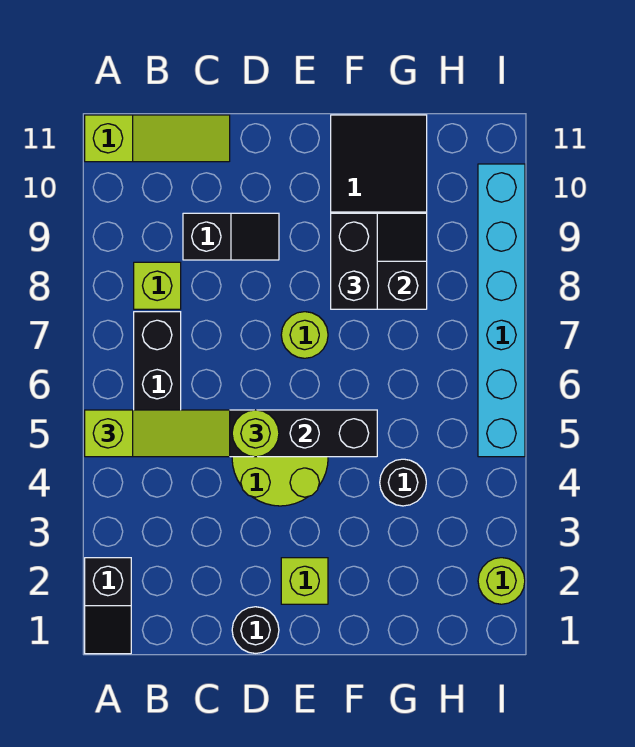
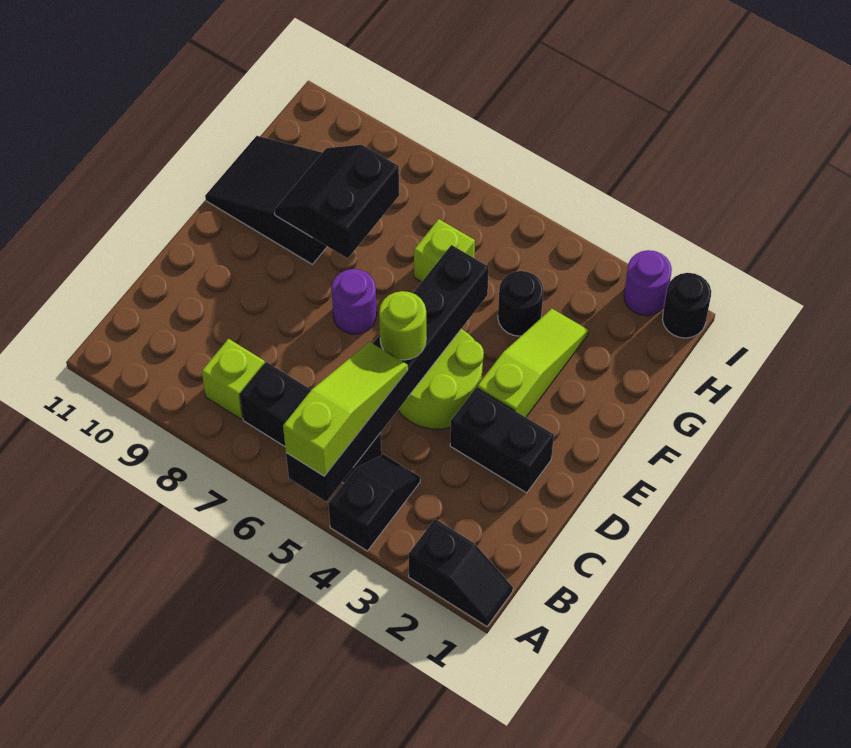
lime 1x3 slope [85,115,230,162] -> lime 1x3 slope moved to [477,309,589,417]
black 1x2 slope [183,213,279,260] -> black 1x2 slope moved to [328,454,420,551]
black 1x1 round brick [232,607,279,653] -> black 1x1 round brick moved to [663,273,711,338]
lime 1x1 brick [281,558,328,604] -> lime 1x1 brick moved to [414,219,475,282]
lime 1x1 round brick [281,312,328,358] -> purple 1x1 round brick [332,269,377,334]
black 1x2 brick [331,213,377,309] -> black 1x2 brick moved to [450,388,554,493]
lime 1x1 round brick [478,558,525,604] -> purple 1x1 round brick [624,250,672,315]
cyan 1x6 brick [478,164,525,457] -> none

